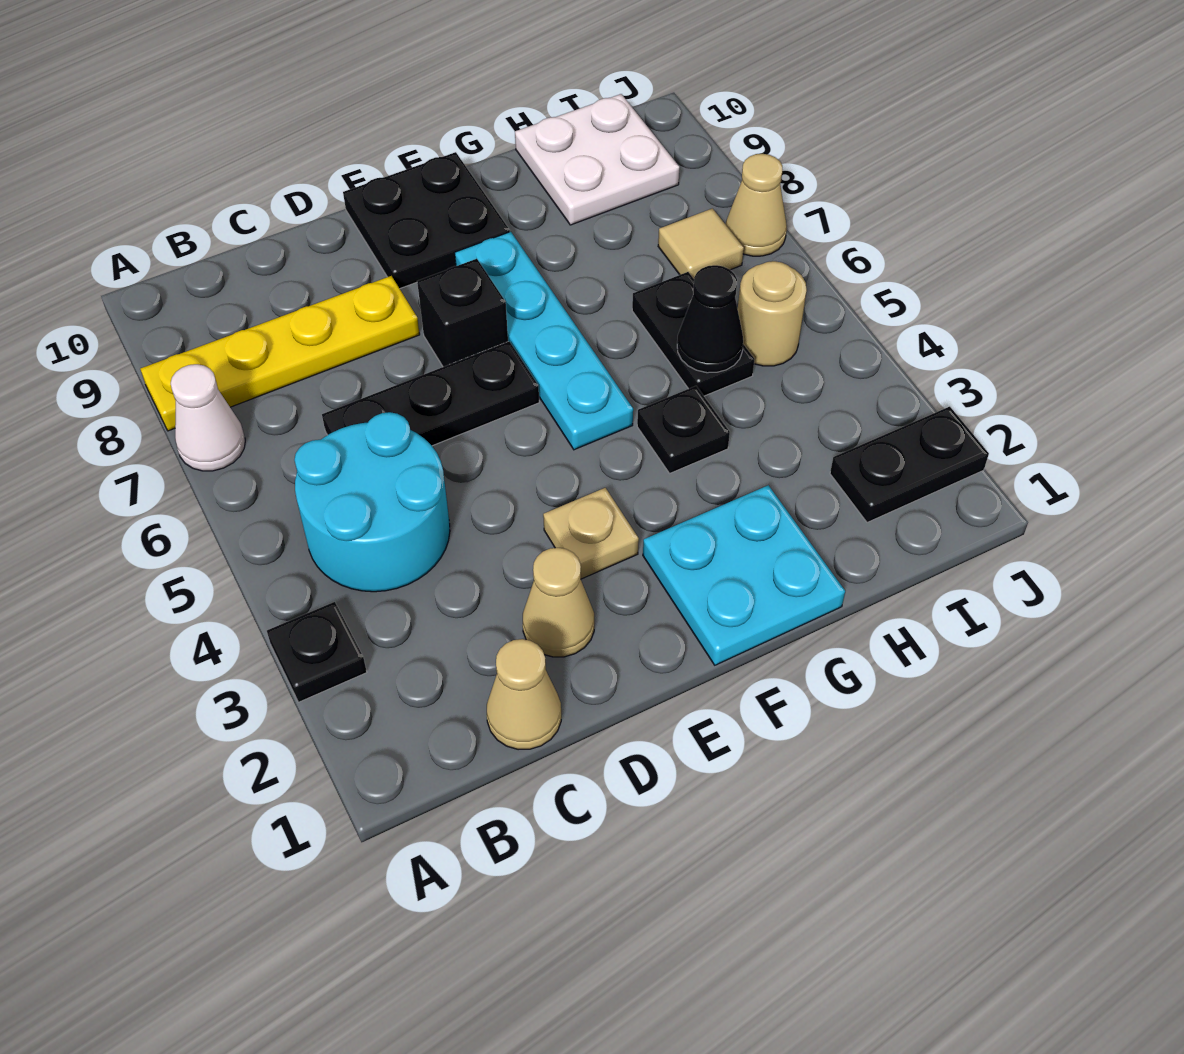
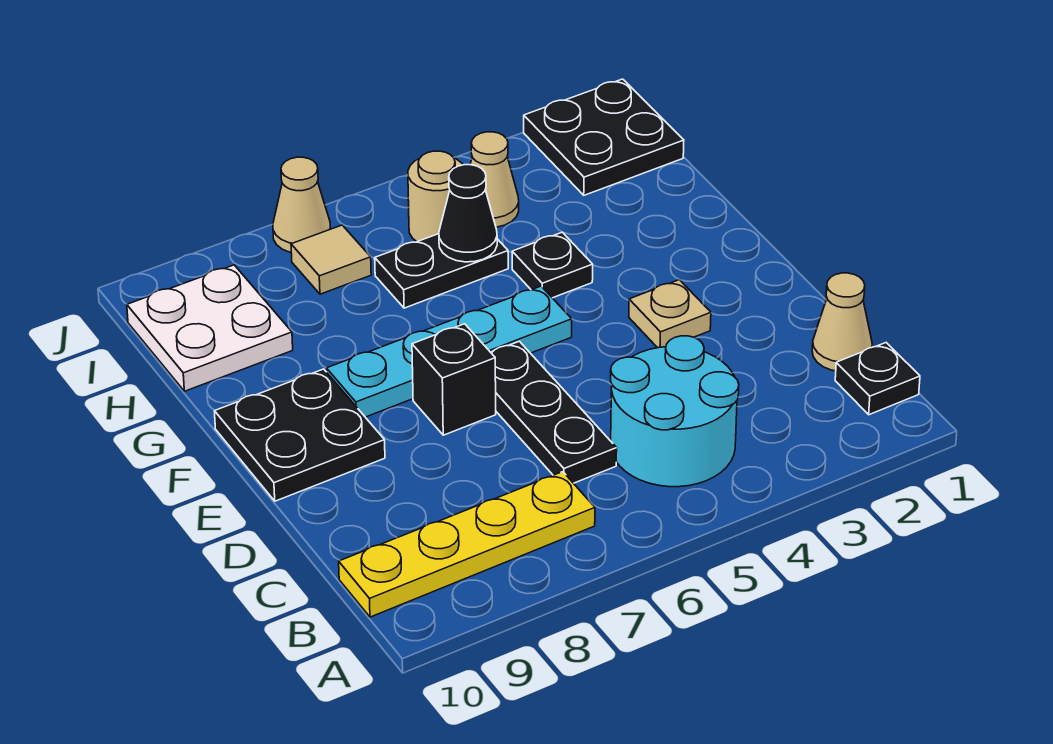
black 1x1 plate [267,602,367,702] -> black 1x1 plate moved to [835,343,920,415]
white 1x1 cone [171,364,245,471] -> none
yellow 1x4 plate [140,276,420,431] -> yellow 1x4 plate turned to [339,472,595,617]
tan 1x1 cone [523,548,594,657] -> tan 1x1 cone moved to [470,132,519,227]
cyan 2x2 plate [643,485,845,665] -> none
black 1x2 plate [830,407,989,523] -> black 2x2 plate [524,79,684,195]

